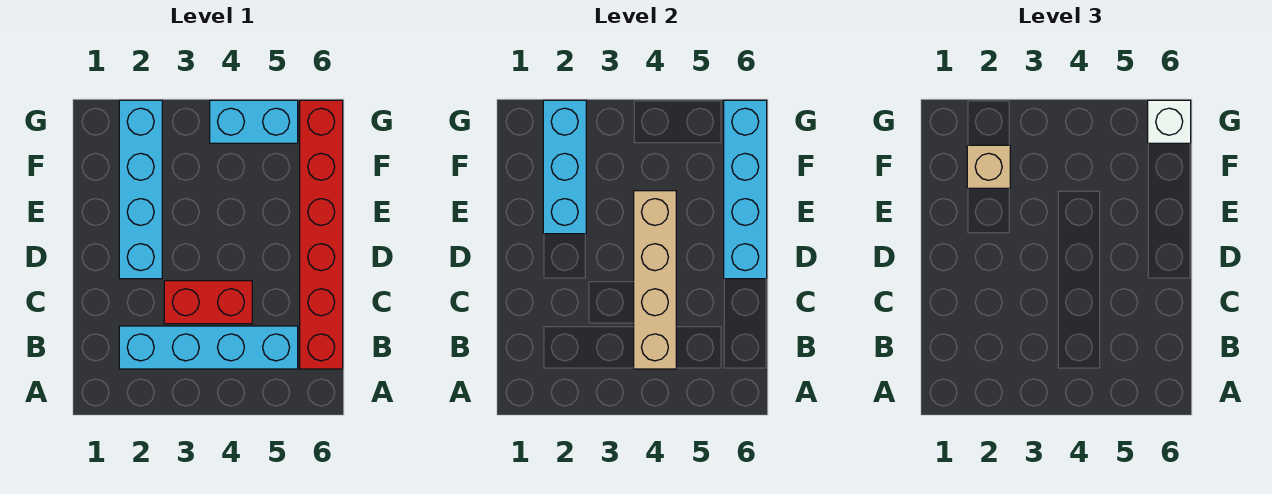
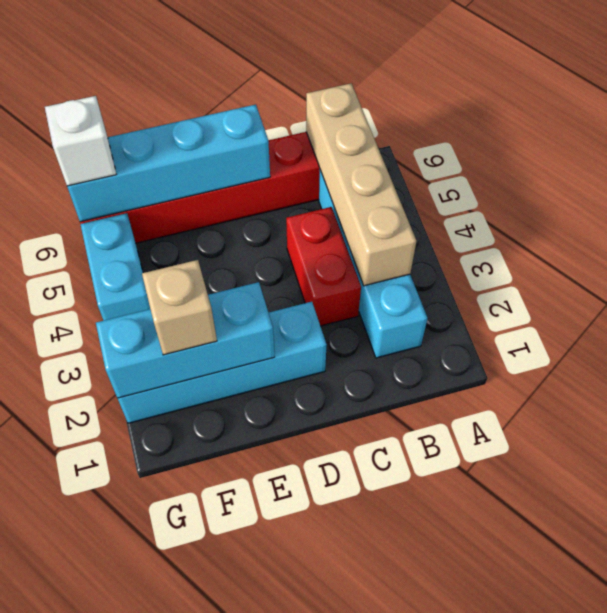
tan 1x4 brick [634,191,676,369] -> tan 1x4 brick turned to [306,83,416,286]

